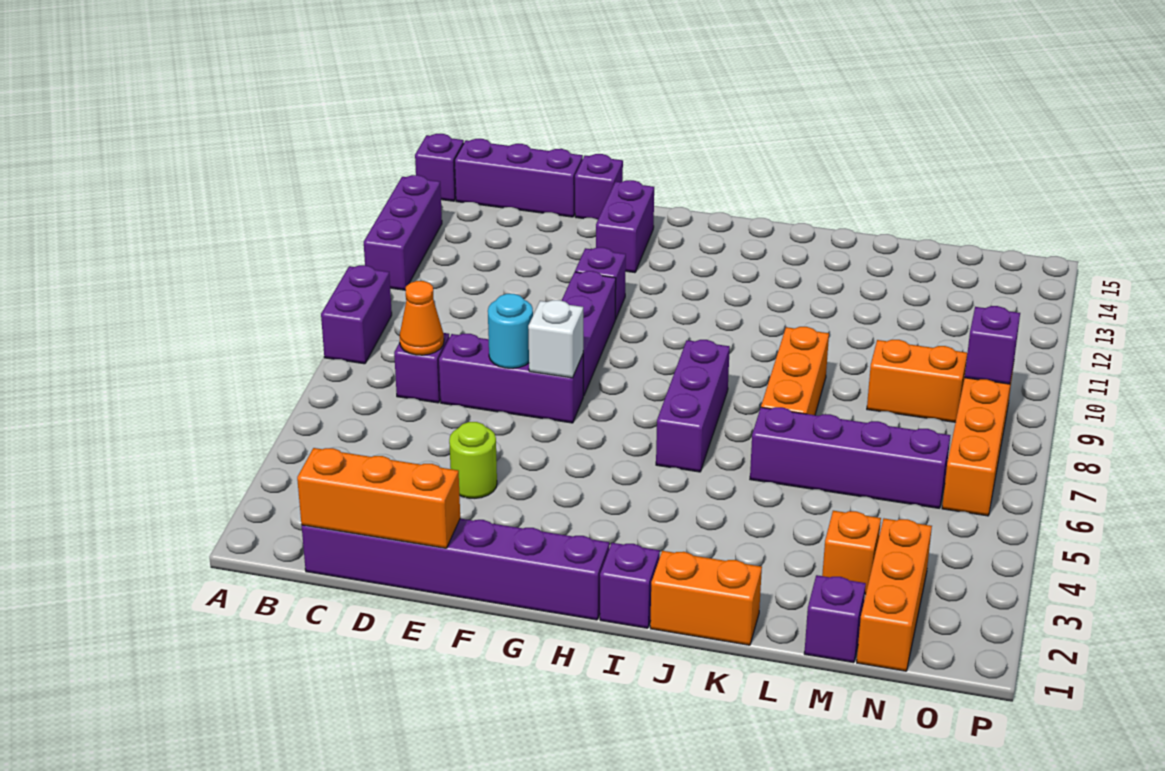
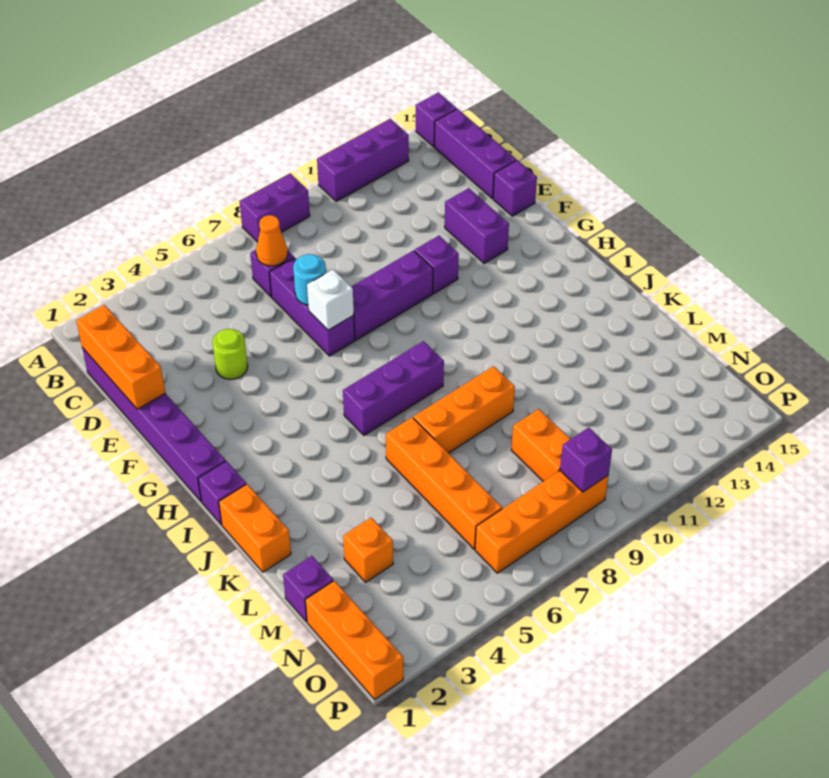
purple 1x2 brick [596,180,654,273] -> purple 1x2 brick turned to [445,188,509,264]
purple 1x4 brick [750,407,950,508] -> orange 1x4 brick [386,417,502,549]
orange 1x3 brick [857,519,932,671] -> orange 1x3 brick turned to [305,581,403,699]

